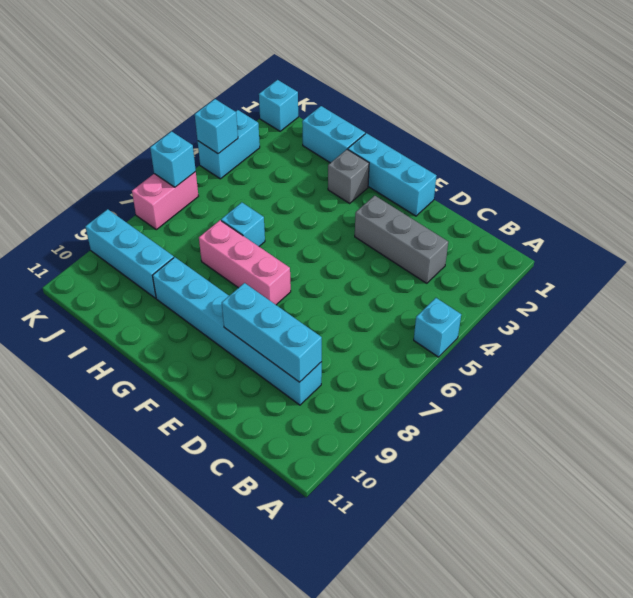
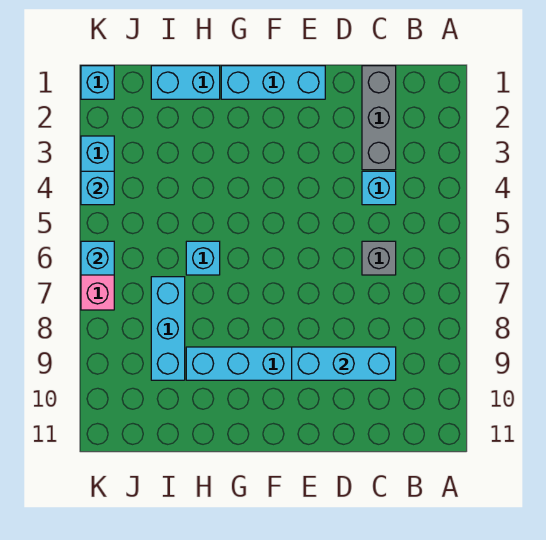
cyan 1x1 brick [414,298,461,357] -> cyan 1x1 brick moved to [362,171,396,205]
grey 1x3 brick [355,196,448,283] -> grey 1x3 brick turned to [362,66,396,170]
pink 1x3 brick [199,220,291,305] -> none
grey 1x1 brick [328,150,369,203] -> grey 1x1 brick moved to [362,241,396,275]
cyan 1x3 brick [85,209,174,298] -> cyan 1x3 brick turned to [151,277,185,380]

